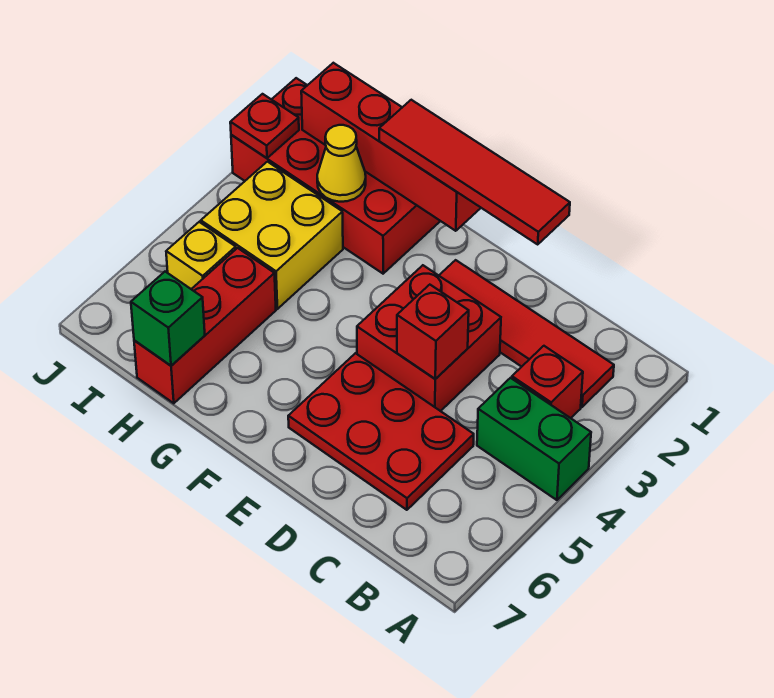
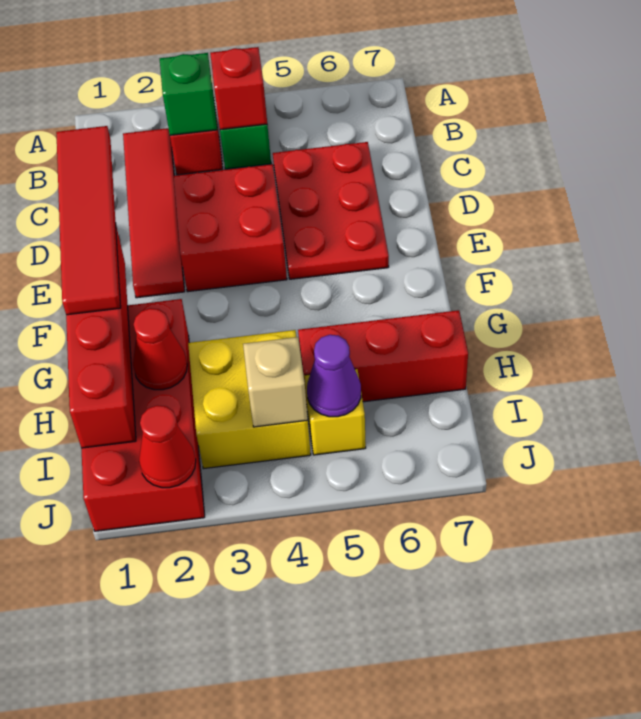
red 1x1 brick [397,285,469,379] -> red 1x1 brick moved to [210,47,267,130]
yellow 1x1 cone [317,125,366,202] -> red 1x1 cone [133,308,187,390]
green 1x1 brick [131,272,205,366] -> green 1x1 brick moved to [160,53,217,135]
none -> tan 1x1 brick [243,337,308,427]
none -> purple 1x1 cone [307,335,361,417]
red 1x1 plate [230,94,299,158] -> red 1x1 cone [139,405,196,488]

